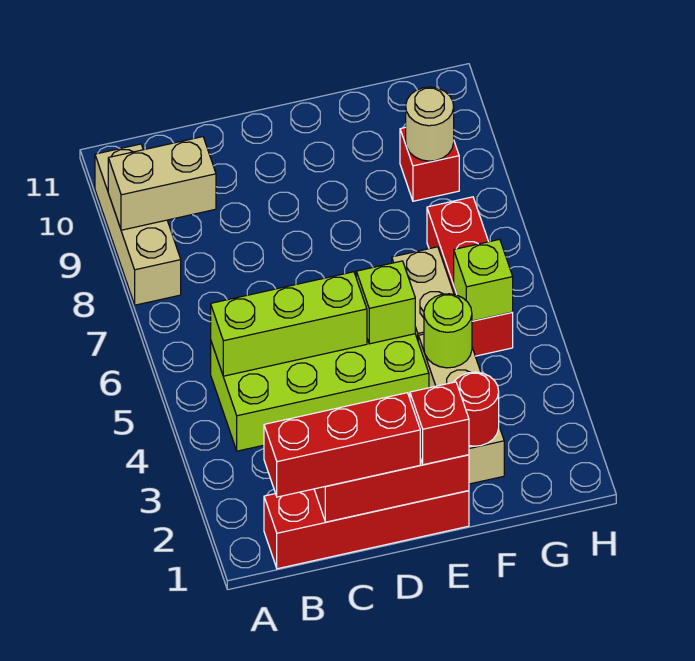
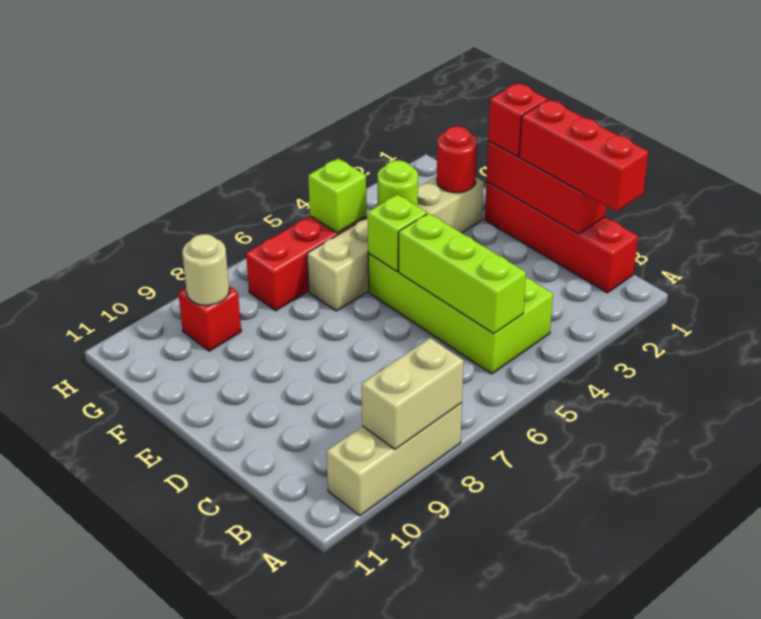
tan 1x2 brick [108,137,216,230] -> tan 1x2 brick turned to [362,338,464,449]

